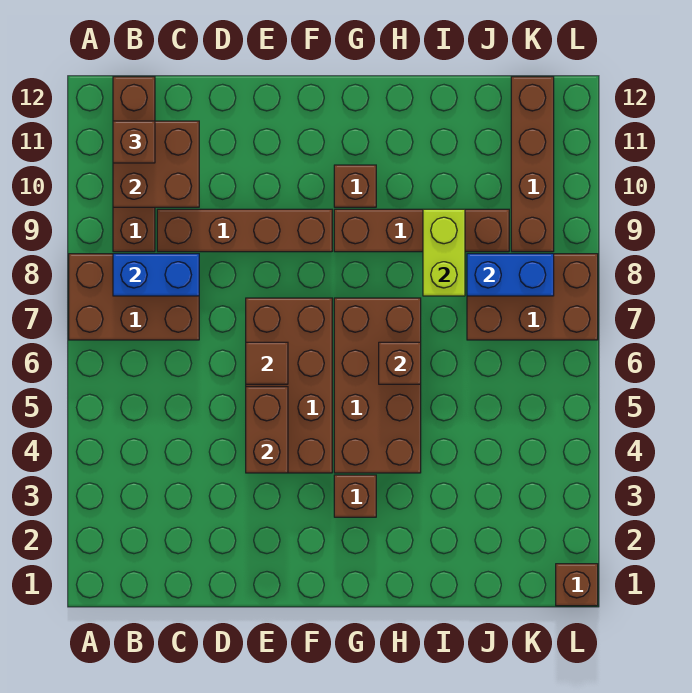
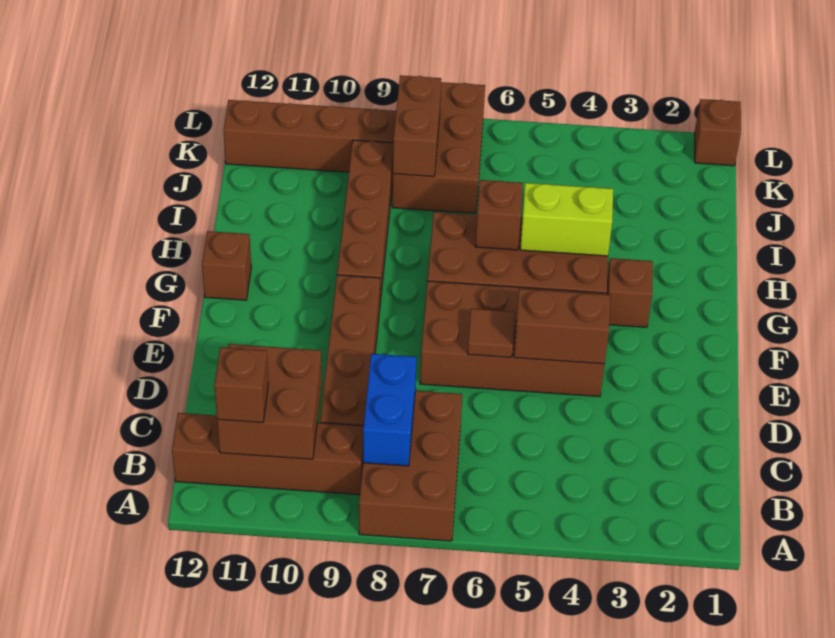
brown 1x1 brick [334,165,376,207] -> brown 1x1 brick moved to [202,231,251,300]
lime 1x2 brick [423,209,465,296] -> lime 1x2 brick moved to [520,183,613,256]
blue 1x2 brick [467,254,554,296] -> brown 1x2 brick [393,75,441,176]

